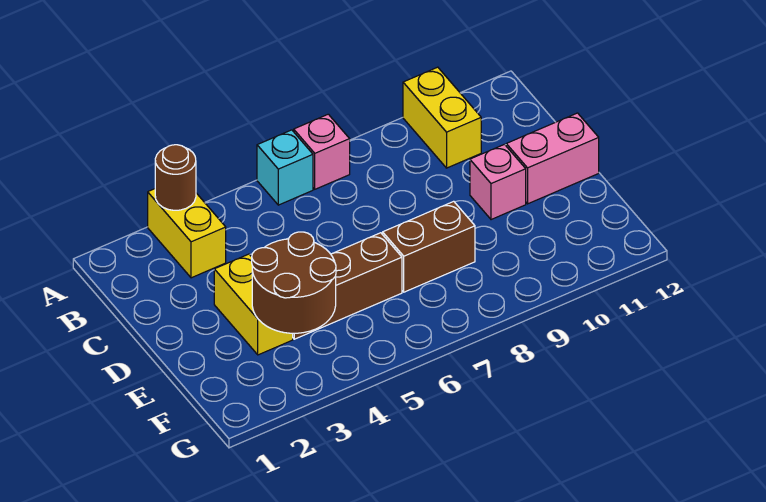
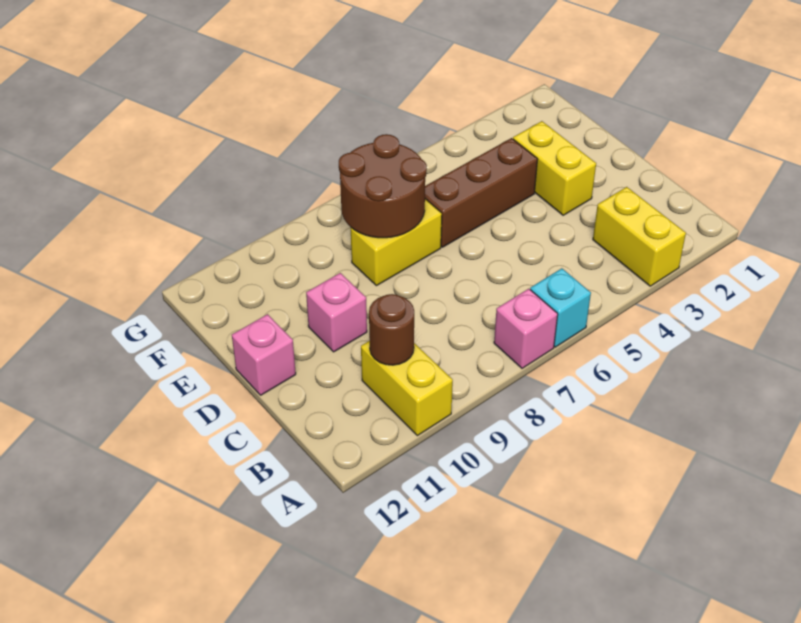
brown 1x1 round brick [155,145,196,210] -> brown 1x1 round brick moved to [369,294,414,365]
pink 1x2 brick [506,113,599,204] -> pink 1x1 brick [232,314,296,395]
brown 2x2 round brick [252,232,336,333] -> brown 2x2 round brick moved to [339,134,427,238]
brown 1x2 brick [383,201,475,292] -> yellow 1x2 brick [351,199,442,286]

